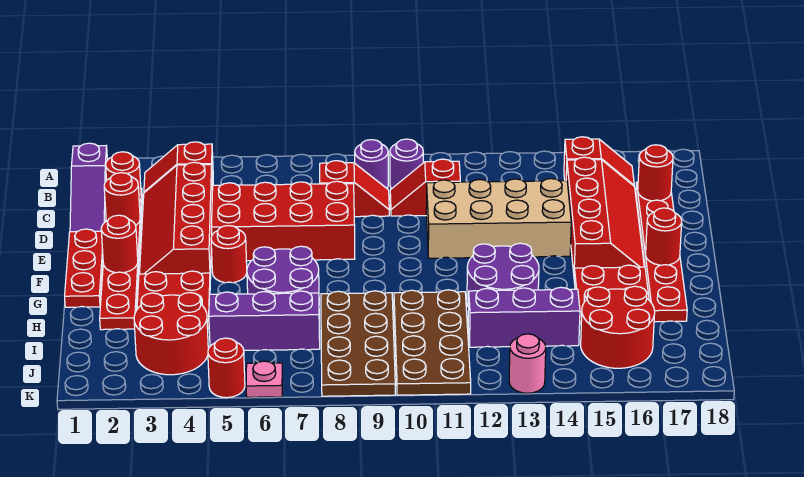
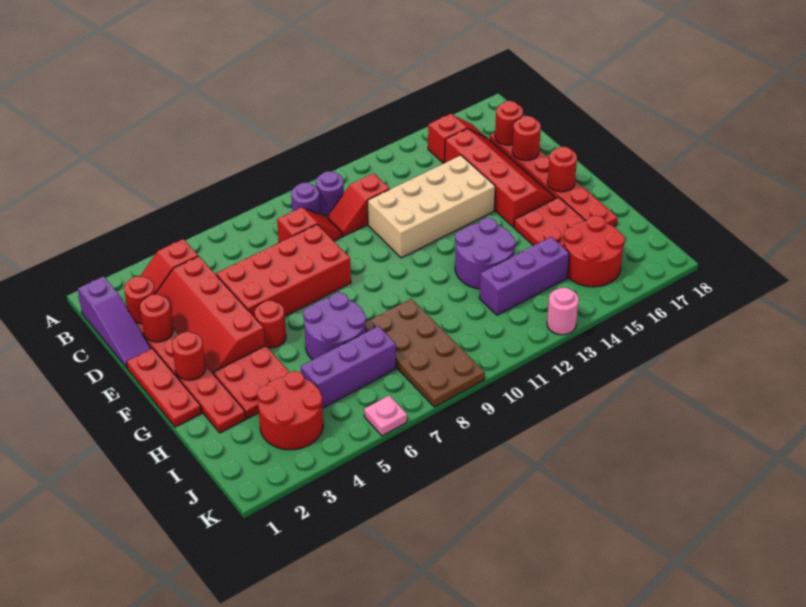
brown 2x4 plate [394,290,471,395] -> none
red 1x1 round brick [208,338,245,398] -> red 1x1 round brick moved to [512,116,541,161]

